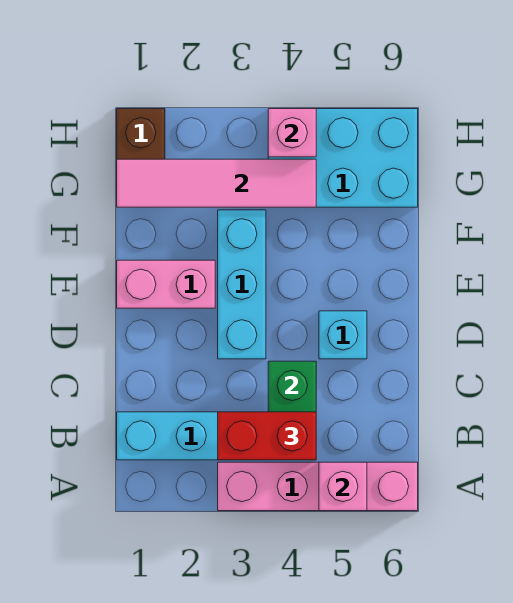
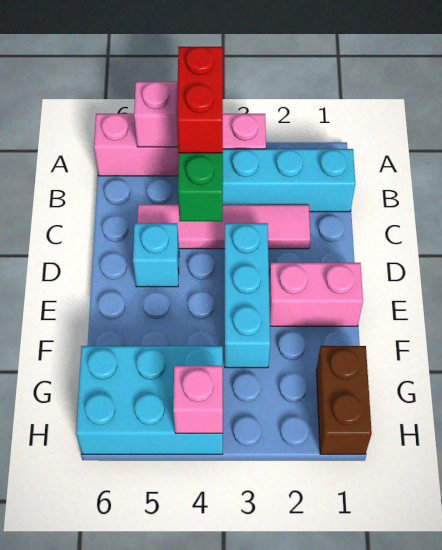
red 1x2 brick [218,412,316,460] -> red 1x2 brick turned to [177,47,223,153]
pink 1x4 tile [117,159,316,207] -> pink 1x4 tile moved to [137,205,310,249]

